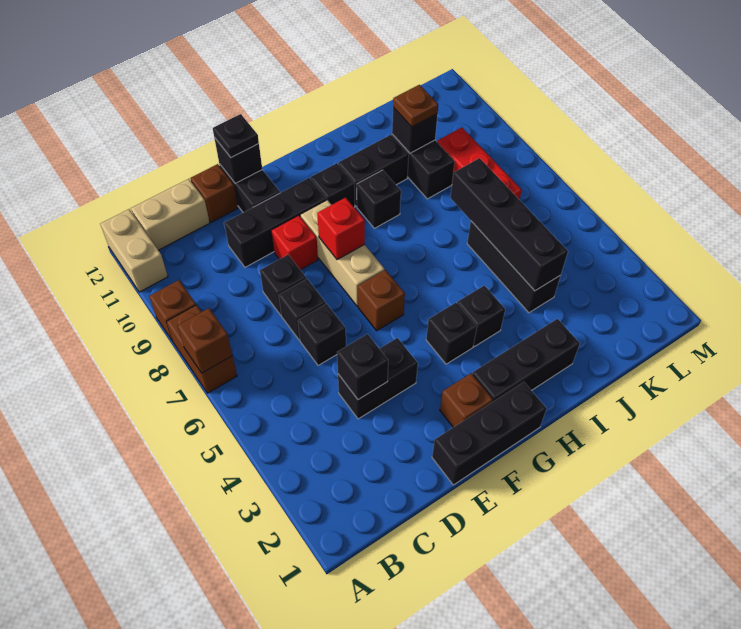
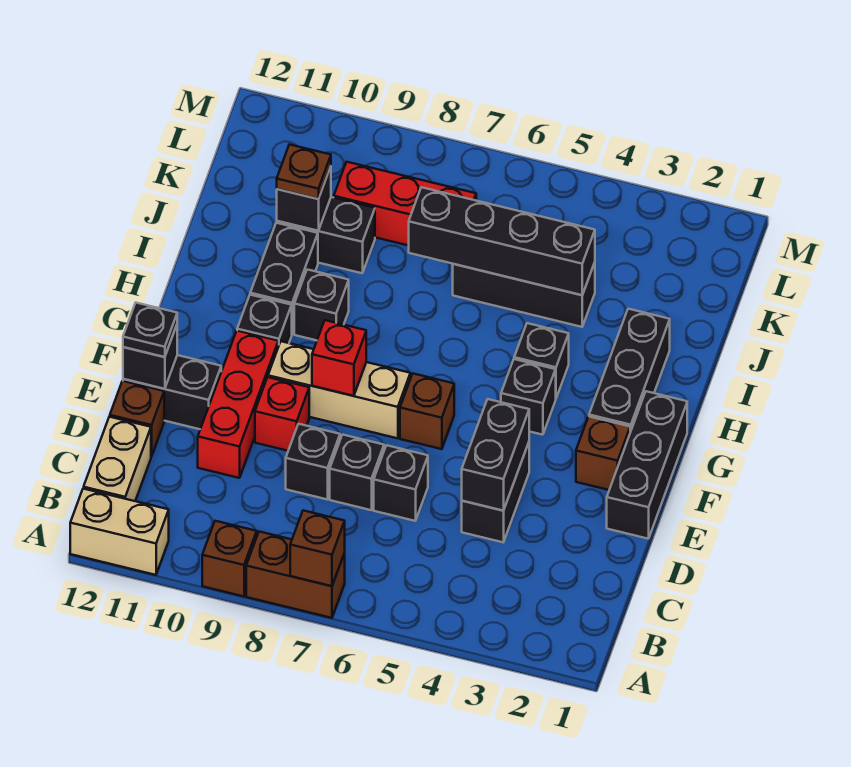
black 1x1 brick [337,334,388,400] -> black 1x2 brick [462,399,529,511]
black 1x3 brick [224,178,327,267] -> red 1x3 brick [198,331,278,478]

